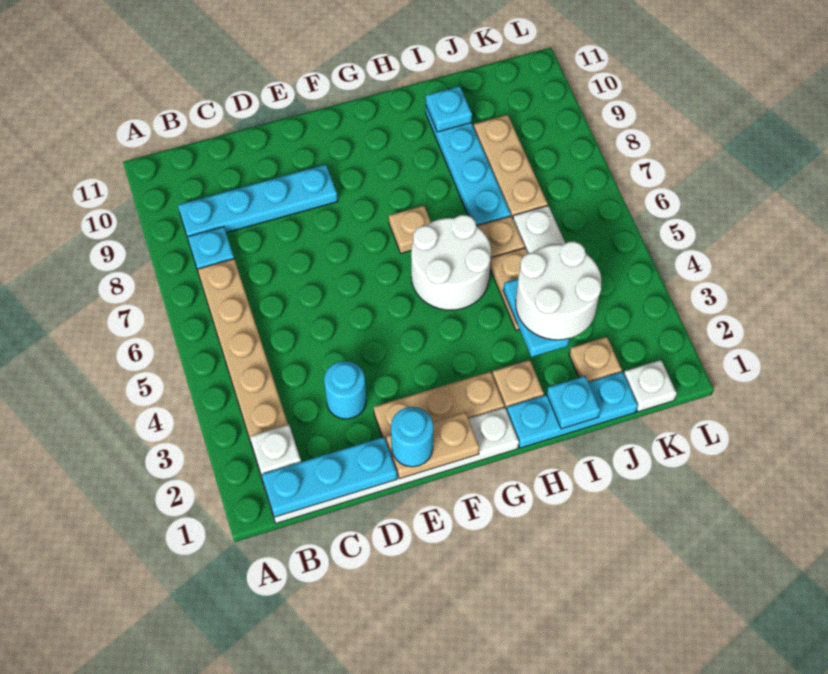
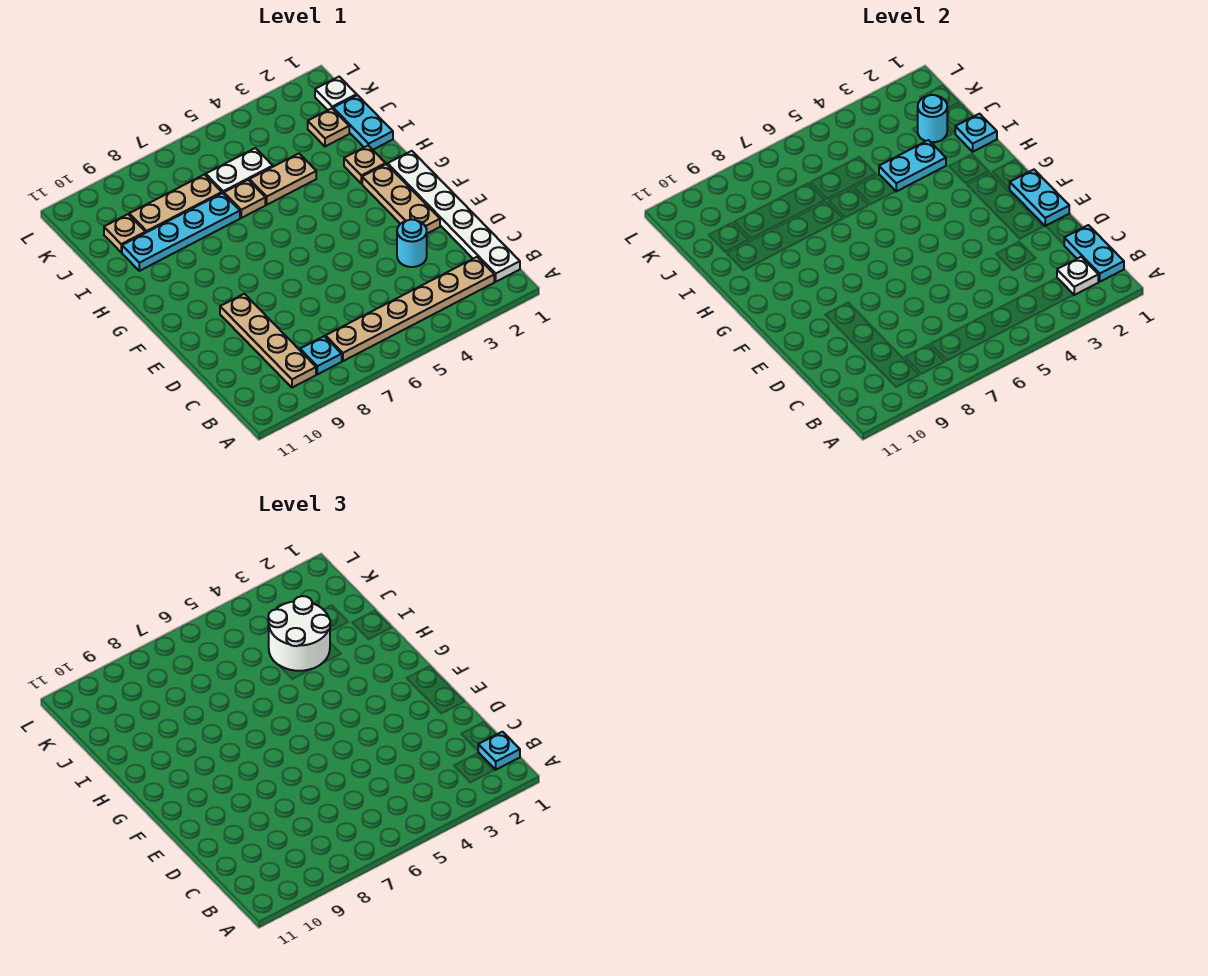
cyan 1x3 plate [261,437,397,517] -> cyan 1x2 plate [1064,225,1124,282]
cyan 1x4 plate [178,164,338,238] -> tan 1x4 plate [220,294,316,388]
tan 1x2 plate [386,412,479,479] -> cyan 1x2 plate [1010,170,1069,226]
cyan 1x1 round brick [391,407,433,467] -> cyan 1x1 round brick moved to [918,95,947,142]
white 2x2 round brick [411,215,491,310] -> none
tan 1x1 plate [389,206,431,253] -> tan 1x1 plate moved to [104,214,145,252]
cyan 1x3 plate [507,372,638,448] -> cyan 1x2 plate [333,95,393,150]
cyan 1x1 plate [426,86,472,132] -> cyan 1x1 plate moved to [478,732,520,770]

